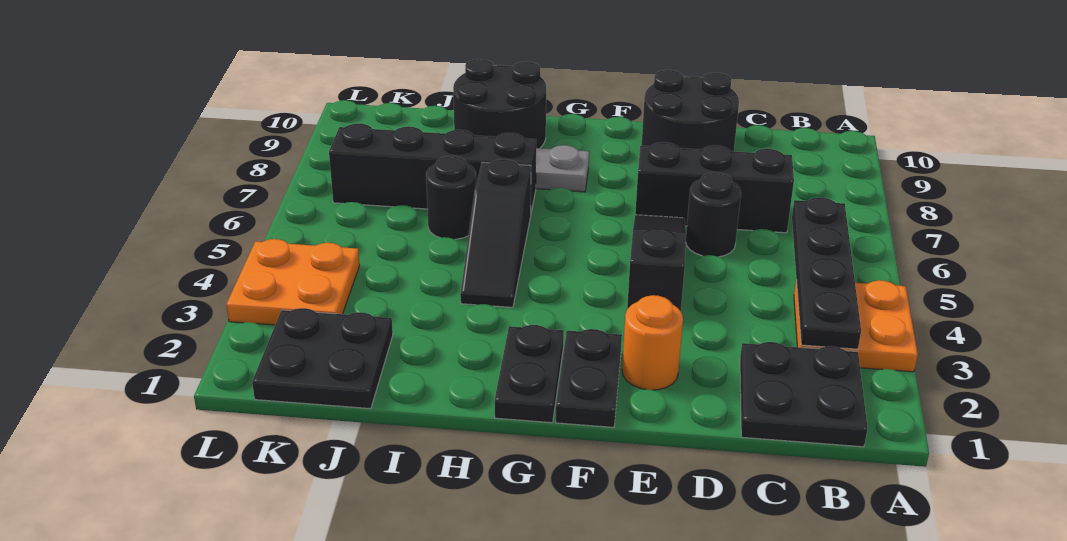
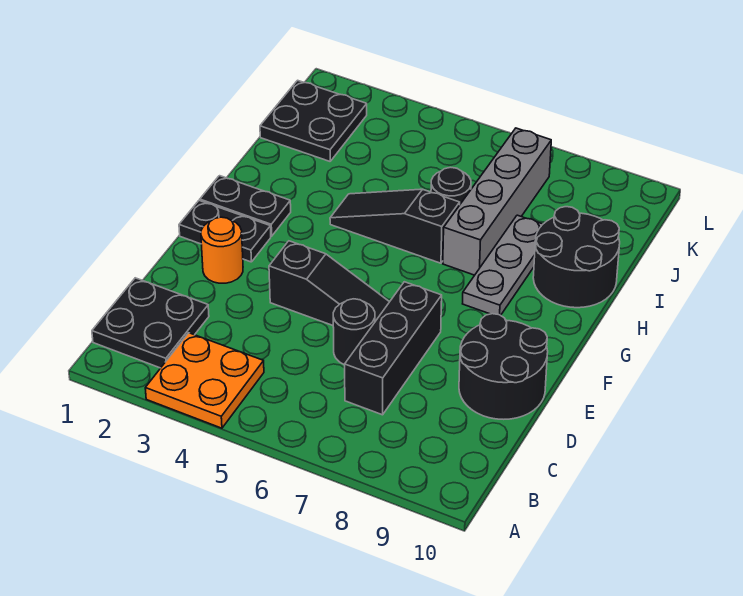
black 1x4 plate [792,197,861,349] -> none
black 1x4 brick [329,124,536,212] -> grey 1x4 brick [443,128,551,275]
orange 2x2 plate [226,239,360,325] -> none

